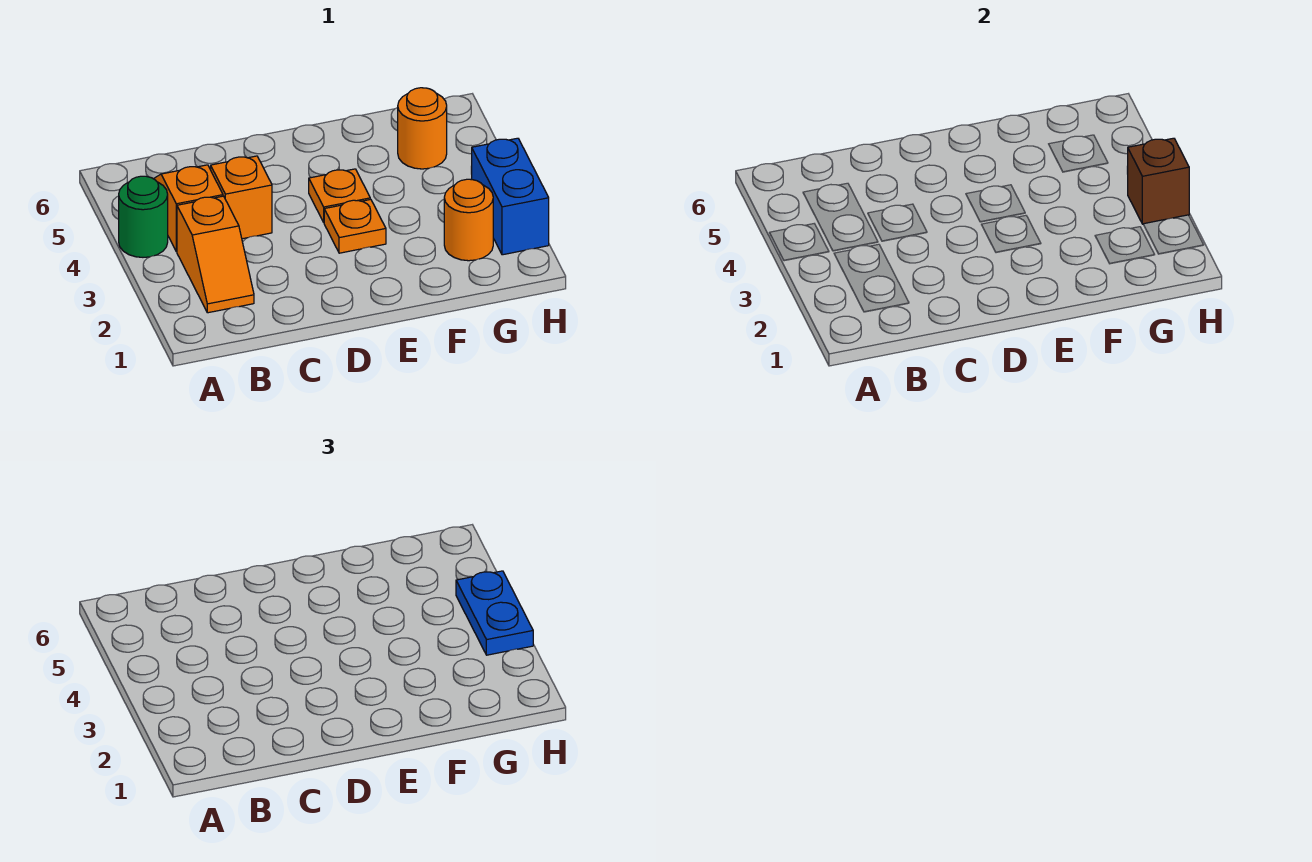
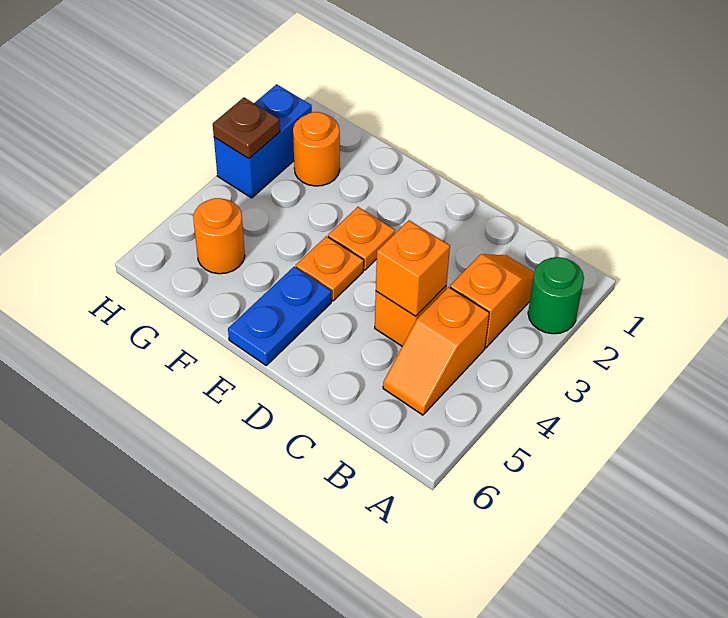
green 1x1 round brick [119,176,168,257] -> green 1x1 round brick moved to [528,257,584,334]
none -> orange 1x1 brick [376,220,450,316]
brown 1x1 brick [1127,138,1189,224] -> brown 1x1 plate [213,98,280,159]
blue 1x2 plate [456,571,533,655] -> blue 1x2 plate moved to [228,267,331,365]

